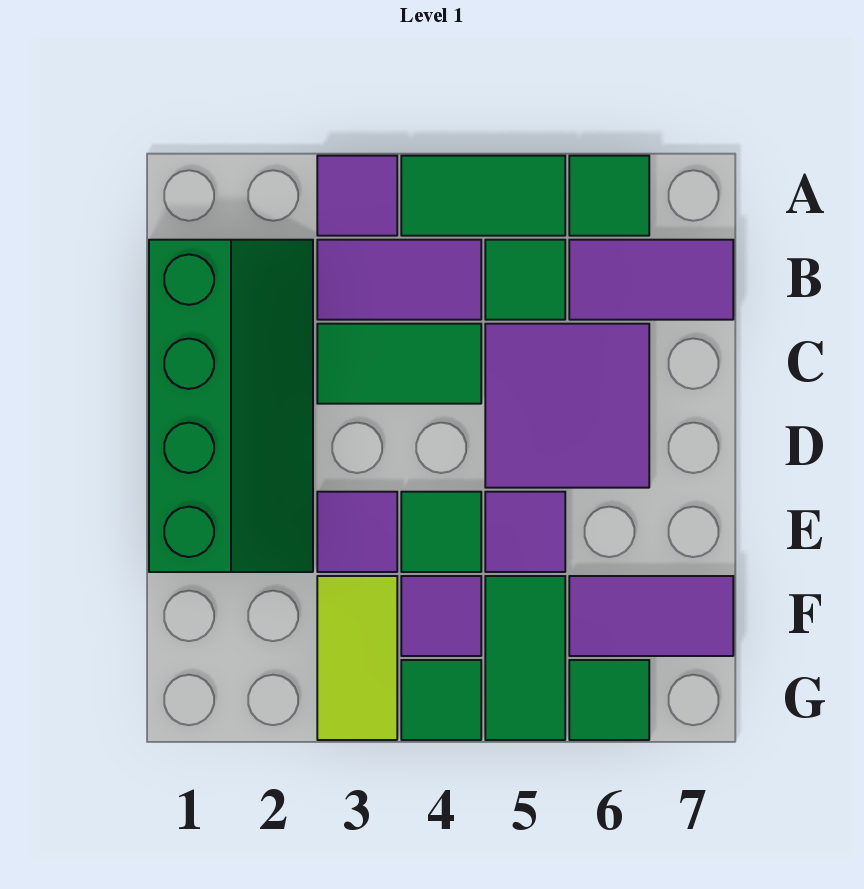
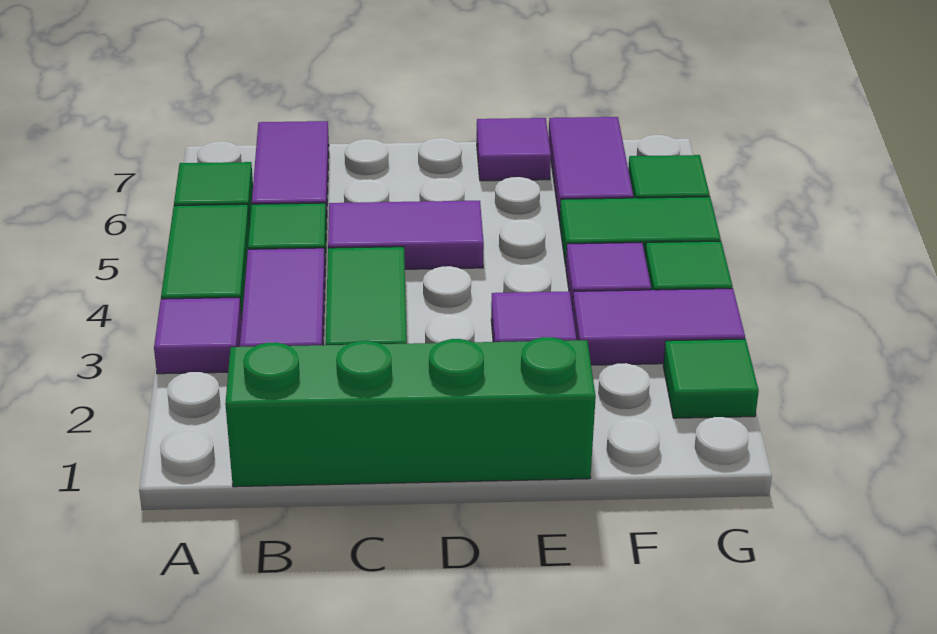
purple 2x2 tile [485,324,649,488] -> purple 1x2 tile [328,201,484,269]
green 1x1 tile [401,492,481,572] -> green 1x1 tile moved to [663,339,759,418]
purple 1x1 tile [485,492,565,572] -> purple 1x1 tile moved to [477,118,551,181]
lime 1x2 tile [317,576,397,740] -> purple 1x2 tile [573,289,745,365]

